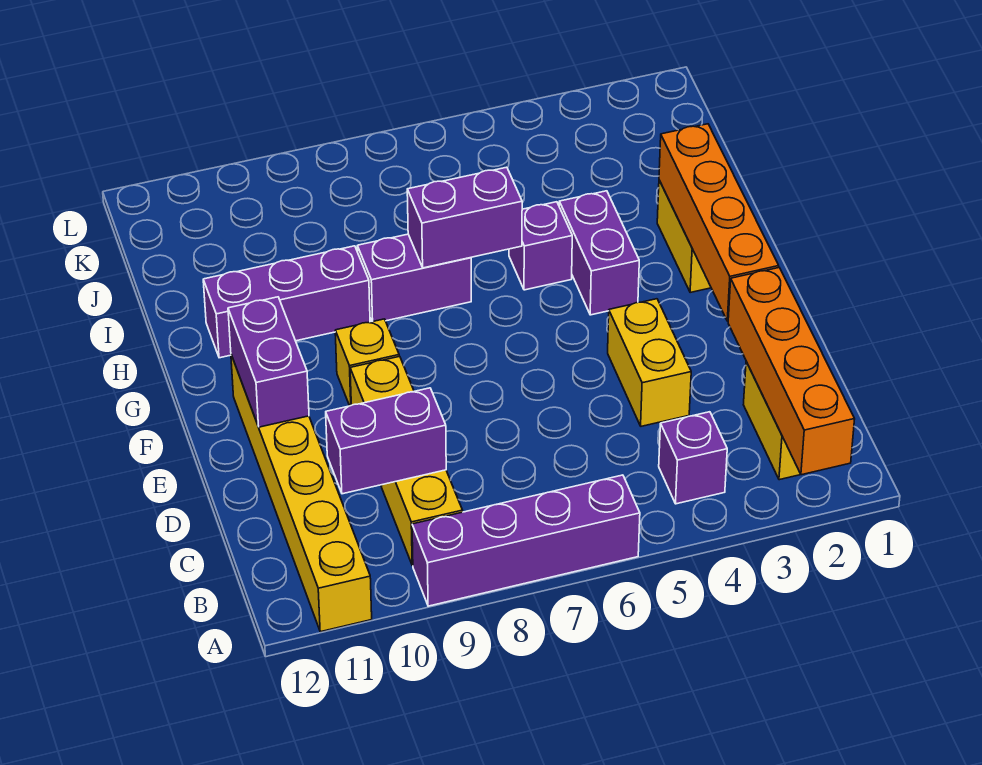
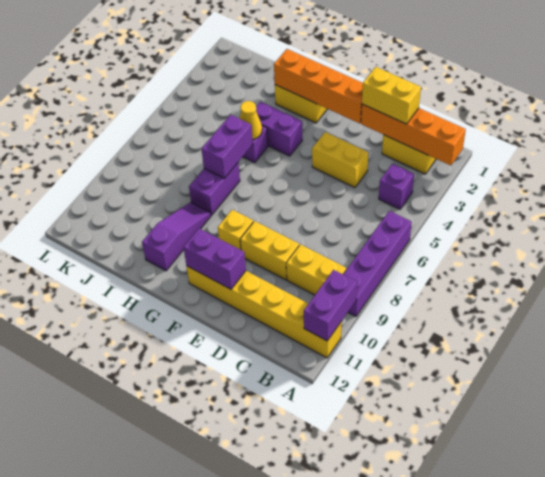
none -> yellow 1x2 brick [362,67,421,124]
purple 1x2 brick [326,388,446,494] -> purple 1x2 brick moved to [304,270,357,341]
none -> yellow 1x1 cone [240,101,262,140]
purple 1x3 brick [203,246,370,358] -> purple 1x3 slope [142,202,211,271]

